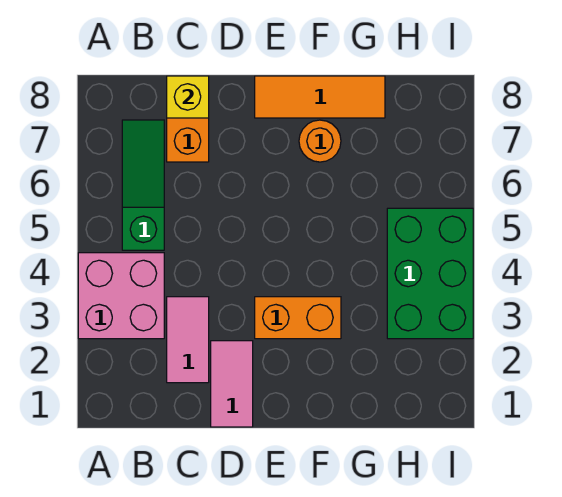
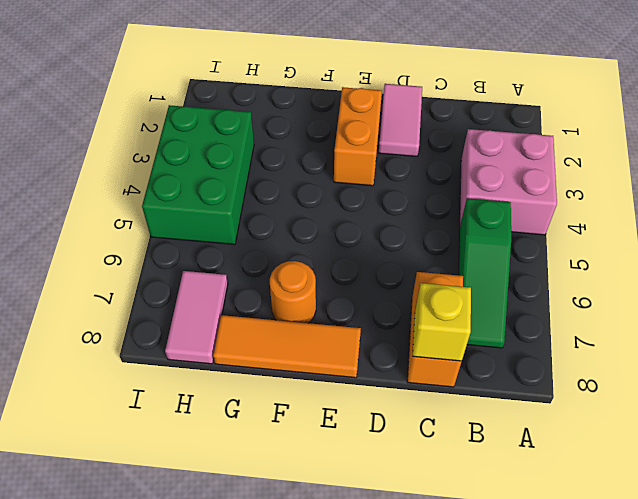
pink 1x2 tile [167,297,209,383] -> pink 1x2 tile moved to [165,271,228,364]
orange 1x2 brick [255,297,341,339] -> orange 1x2 brick turned to [334,87,382,186]

